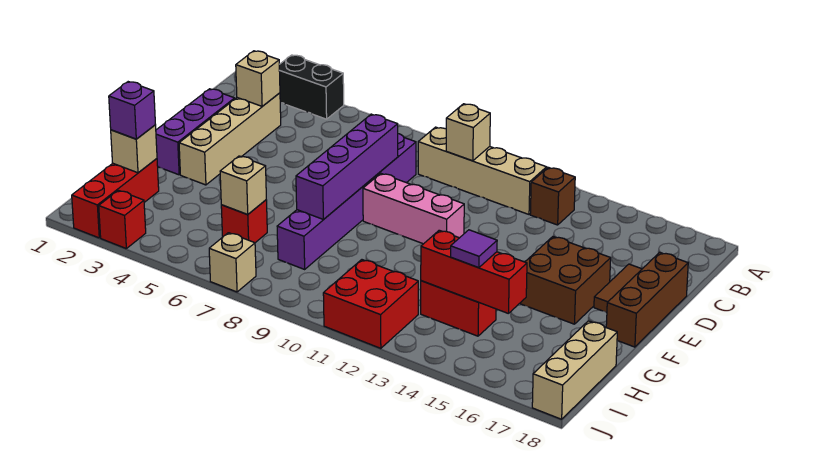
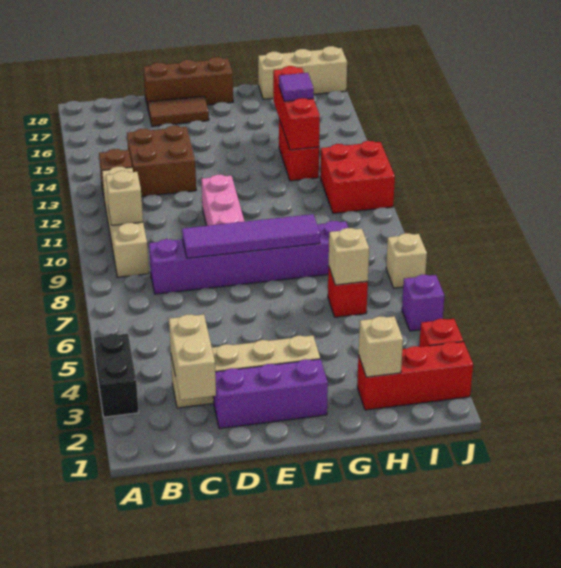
tan 1x1 brick [236,51,280,106] -> tan 1x2 brick [169,314,216,400]
purple 1x4 brick [296,114,398,219] -> purple 1x4 tile [182,214,320,258]
brown 2x2 brick [520,237,611,324] -> brown 2x2 brick moved to [127,126,196,197]
purple 1x1 brick [109,82,155,139] -> purple 1x1 brick moved to [402,275,444,331]

